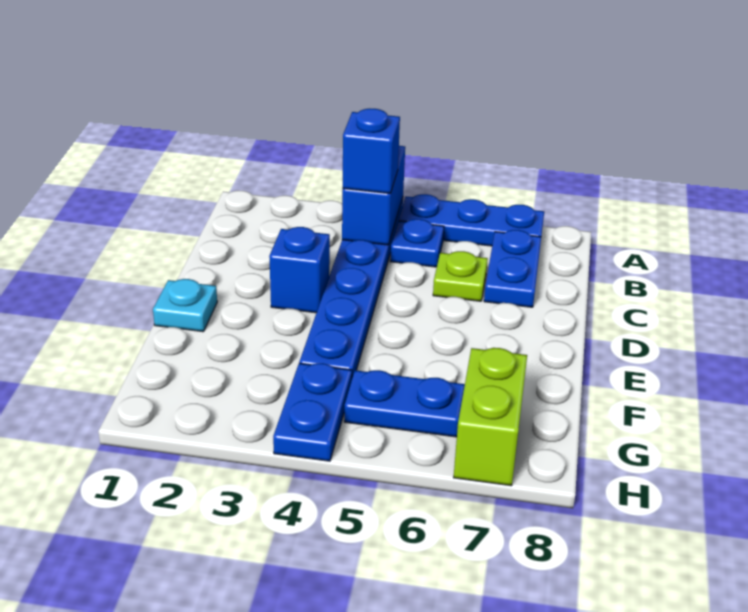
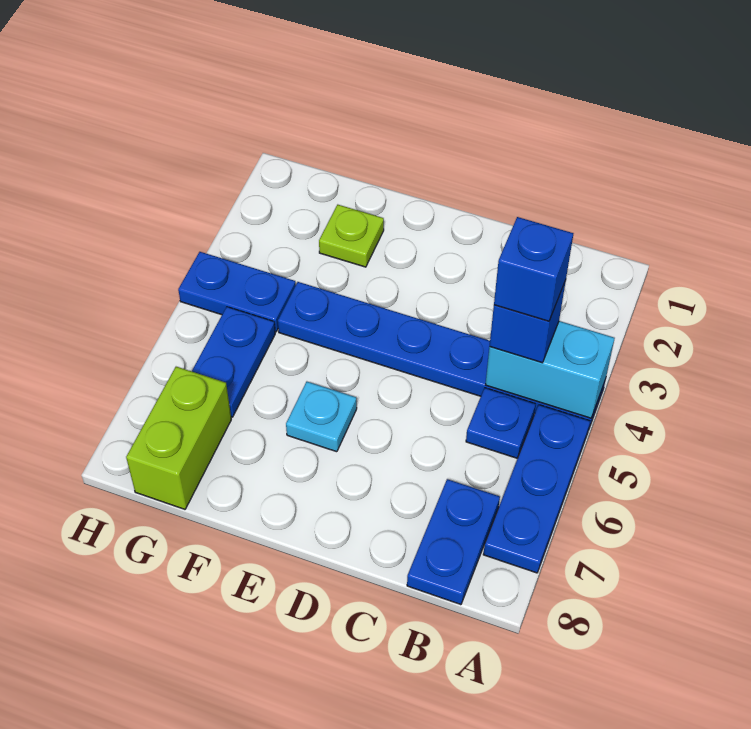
blue 1x2 brick [342,146,405,245] -> cyan 1x2 brick [485,321,615,418]
blue 1x2 plate [484,230,541,307] -> blue 1x2 plate turned to [407,479,500,605]
lime 1x1 plate [433,251,488,301] -> lime 1x1 plate moved to [319,205,384,267]
blue 1x1 brick [269,227,330,313] -> blue 1x1 brick moved to [494,217,574,321]
cyan 1x1 plate [153,279,217,332] -> cyan 1x1 plate moved to [286,382,357,452]
lime 1x2 brick [454,348,527,486] -> lime 1x2 brick turned to [126,367,231,509]

